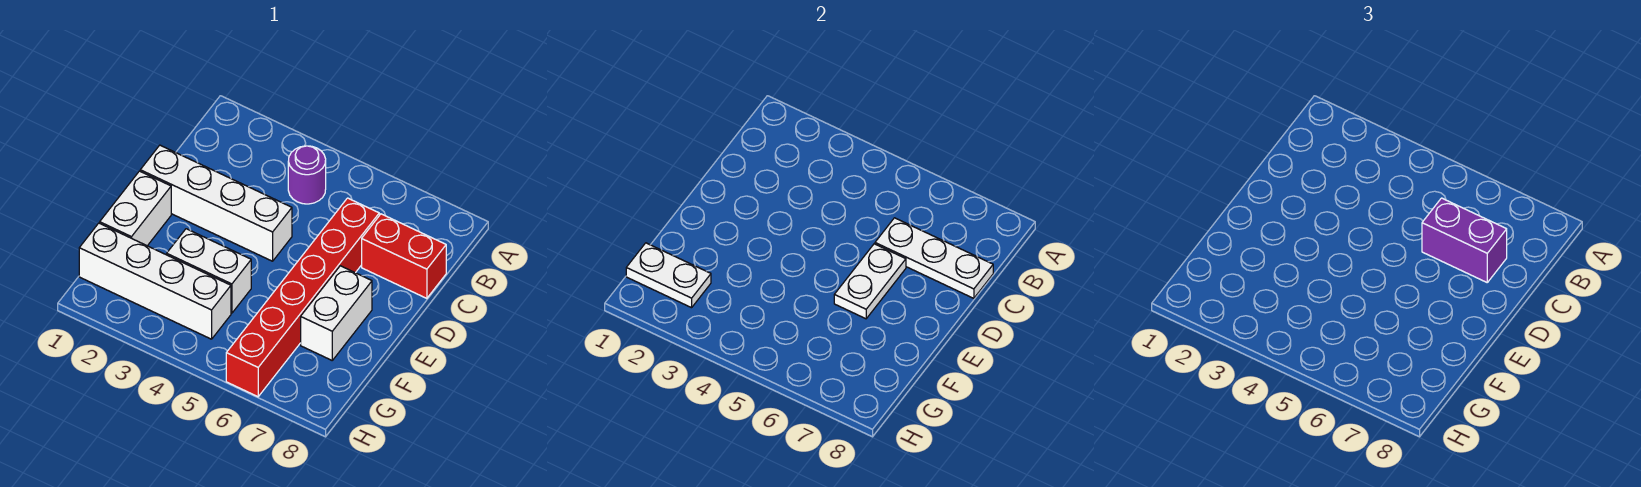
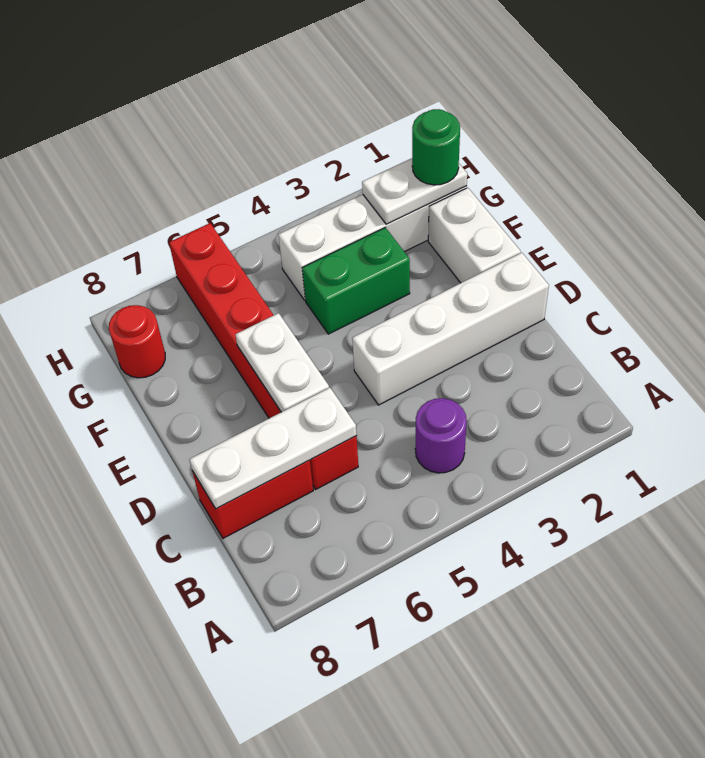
purple 1x2 brick [1422,198,1507,282] -> none
white 1x2 brick [301,266,372,360] -> none
white 1x2 brick [167,229,251,313] -> green 1x2 brick [302,228,410,334]
none -> green 1x1 round brick [412,109,460,185]
none -> red 1x1 round brick [109,305,165,378]

